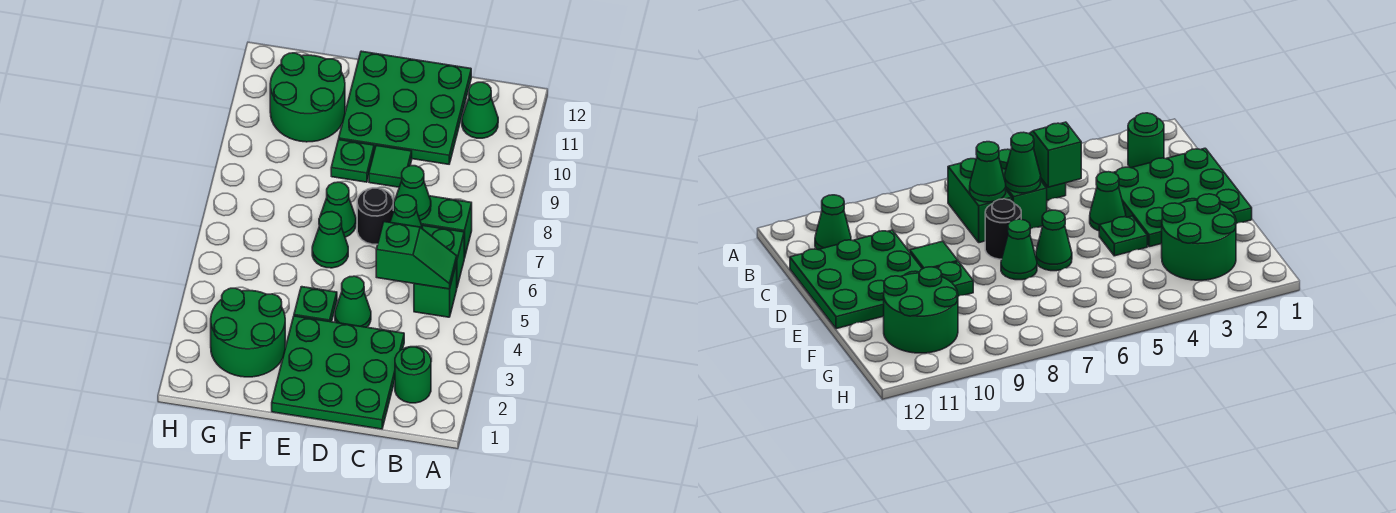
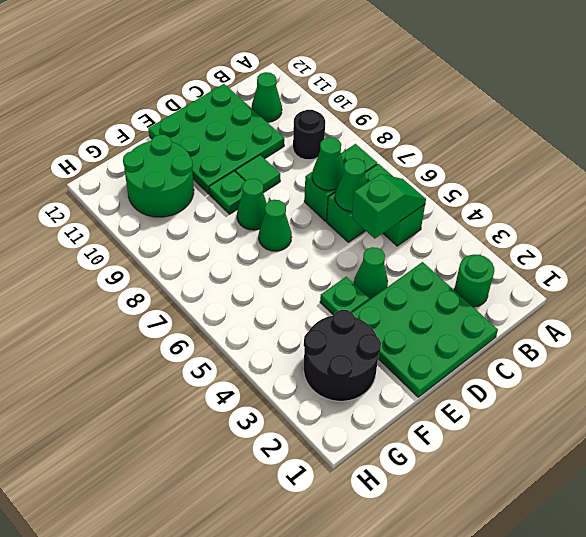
black 1x1 round brick [357,188,393,244] -> black 1x1 round brick moved to [293,110,325,160]
green 1x1 cone [312,212,348,268] -> green 1x1 cone moved to [237,179,267,230]
green 2x2 round brick [211,288,285,377] -> black 2x2 round brick [304,310,381,401]

